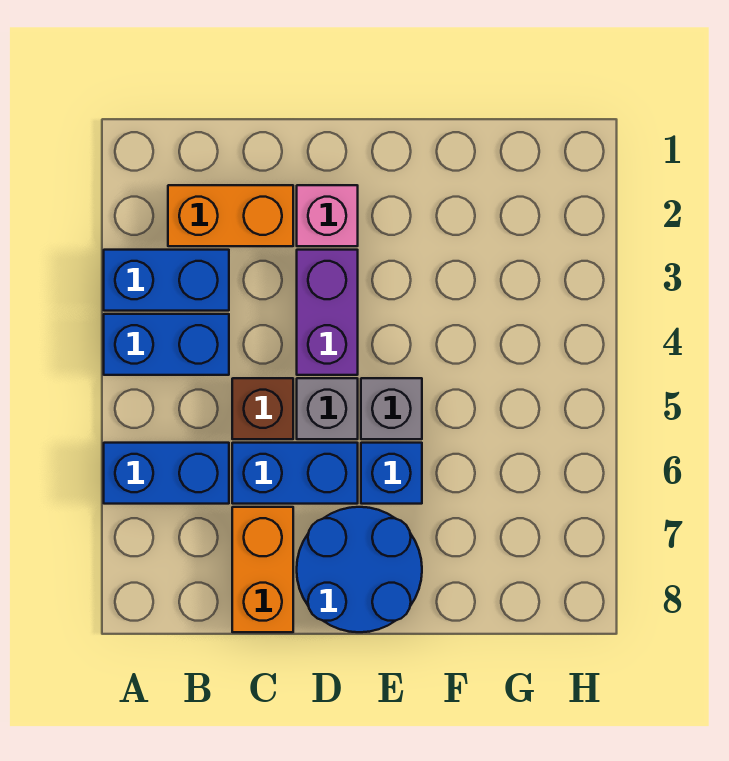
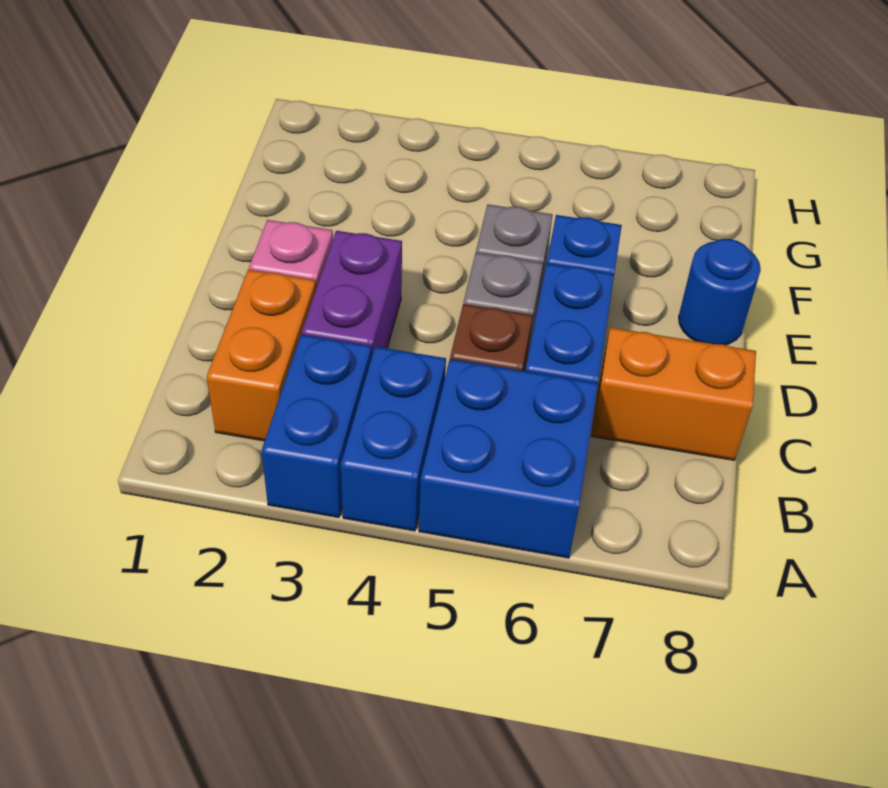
blue 1x2 brick [104,443,229,504] -> blue 2x2 brick [419,359,598,558]
purple 1x2 brick [297,250,358,375] -> purple 1x2 brick turned to [302,231,402,358]
blue 2x2 round brick [297,507,422,632] -> blue 1x1 round brick [679,239,761,345]

